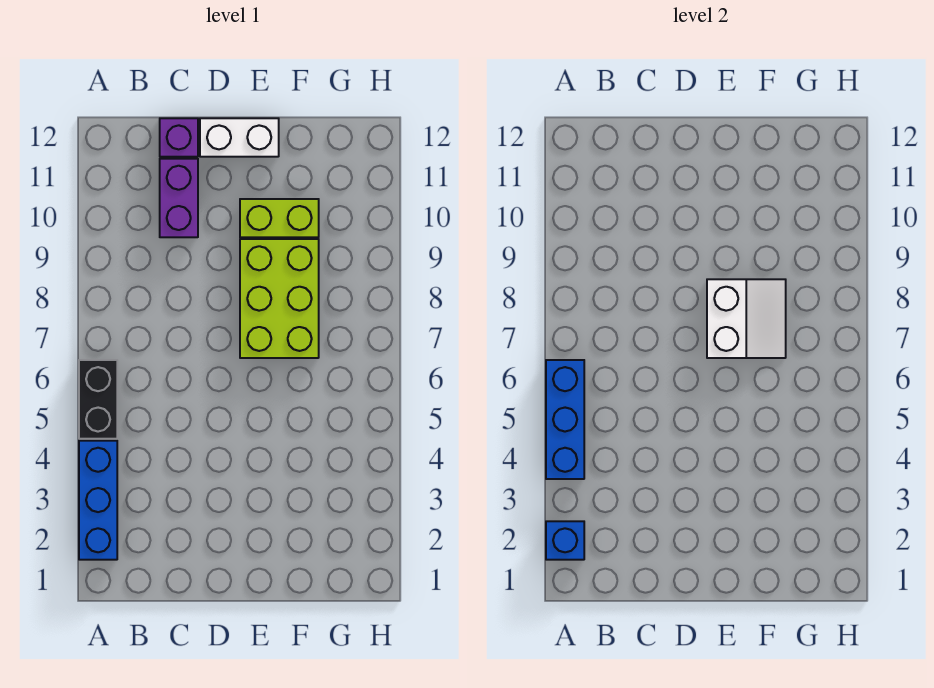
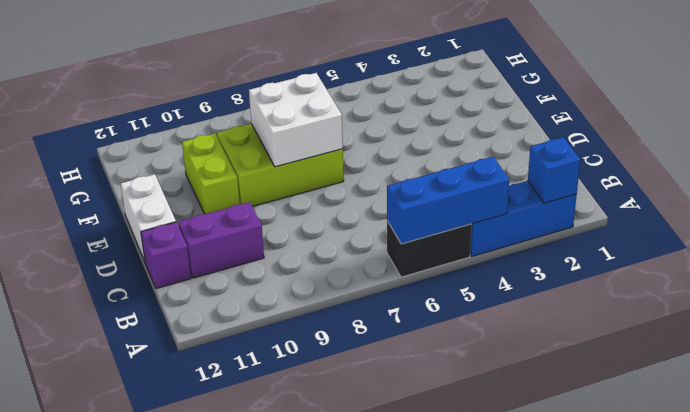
white 2x2 slope [707,279,786,358] -> white 2x2 brick [249,73,343,167]

